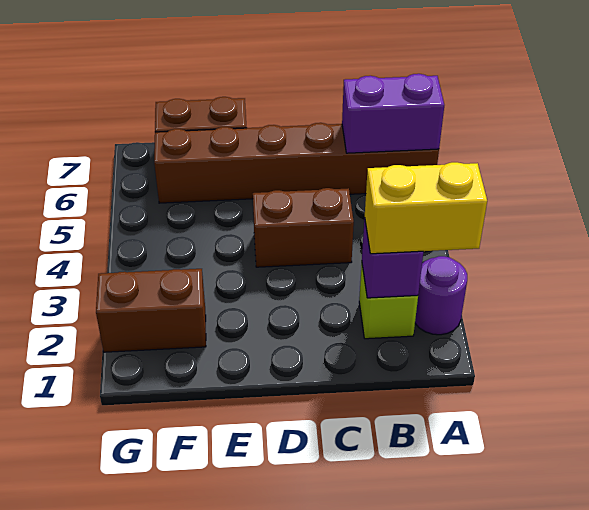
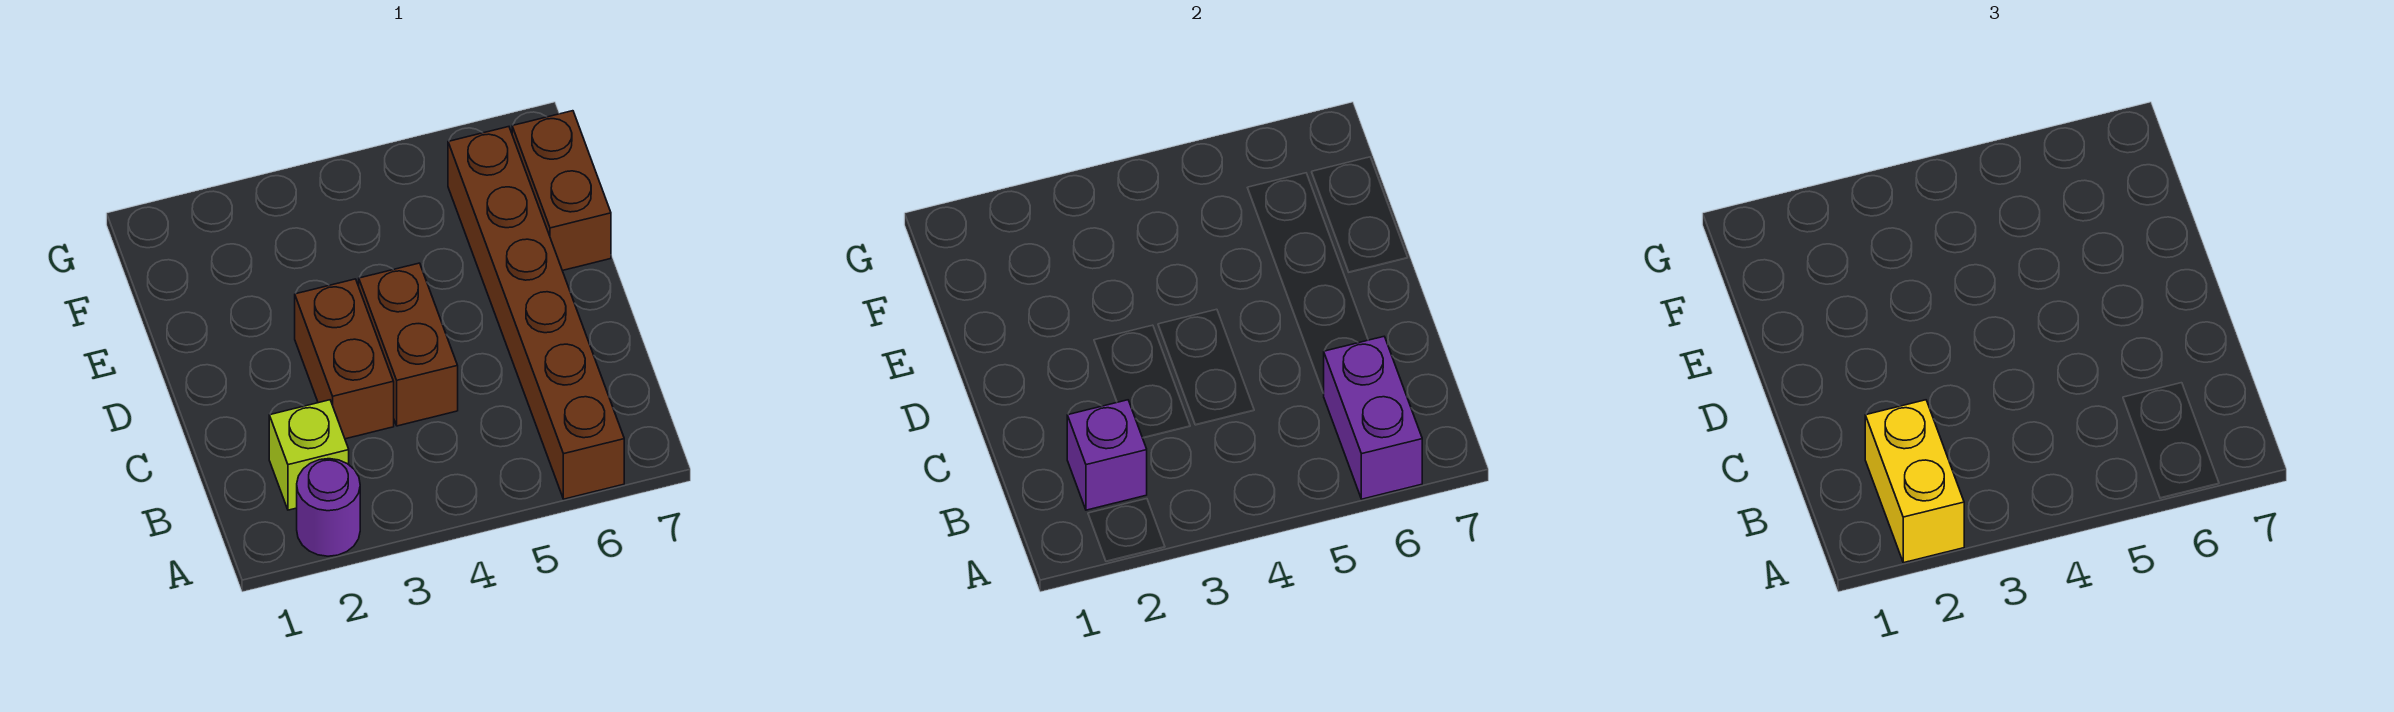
brown 1x2 brick [96,269,206,352] -> brown 1x2 brick moved to [295,279,394,439]

